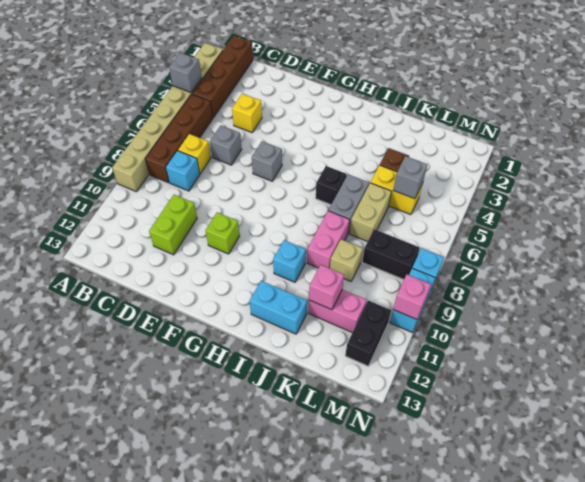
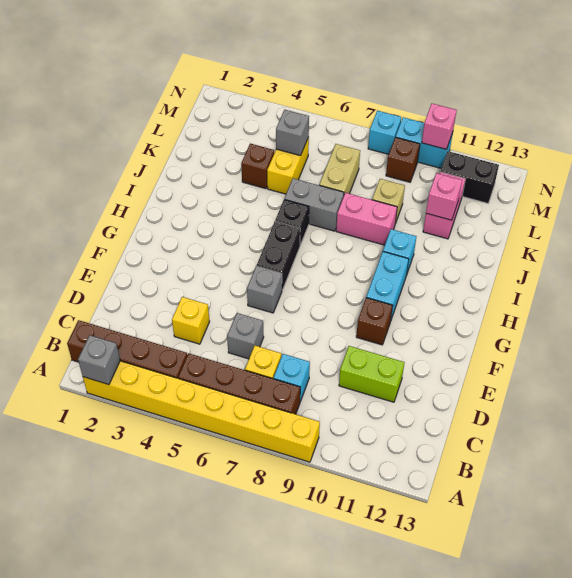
tan 1x8 brick [112,43,223,192] -> yellow 1x8 brick [83,361,320,462]
grey 1x1 brick [169,53,202,92] -> grey 1x1 brick moved to [78,335,120,385]
lime 1x1 brick [205,212,240,254] -> brown 1x1 brick [356,298,393,345]
cyan 1x2 brick [250,281,307,334] -> cyan 1x2 brick moved to [366,252,409,319]
tan 1x2 brick [349,183,391,242] -> tan 1x2 brick turned to [319,144,360,194]
black 1x2 brick [362,229,420,279] -> black 1x2 brick moved to [257,221,300,290]
none -> brown 1x1 brick [386,137,420,182]

